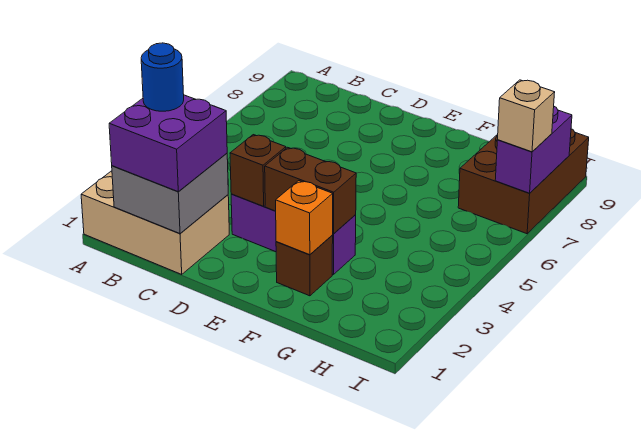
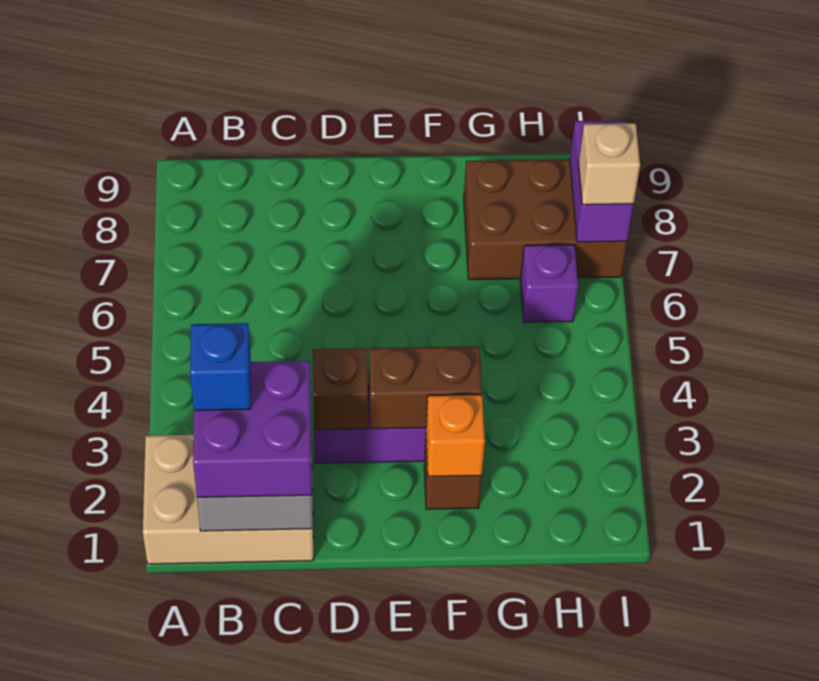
blue 1x1 round brick [141,43,184,111] -> blue 1x1 brick [190,323,251,410]
none -> purple 1x1 brick [520,245,578,322]
brown 2x3 brick [458,129,589,234] -> brown 2x3 brick turned to [464,159,627,280]

